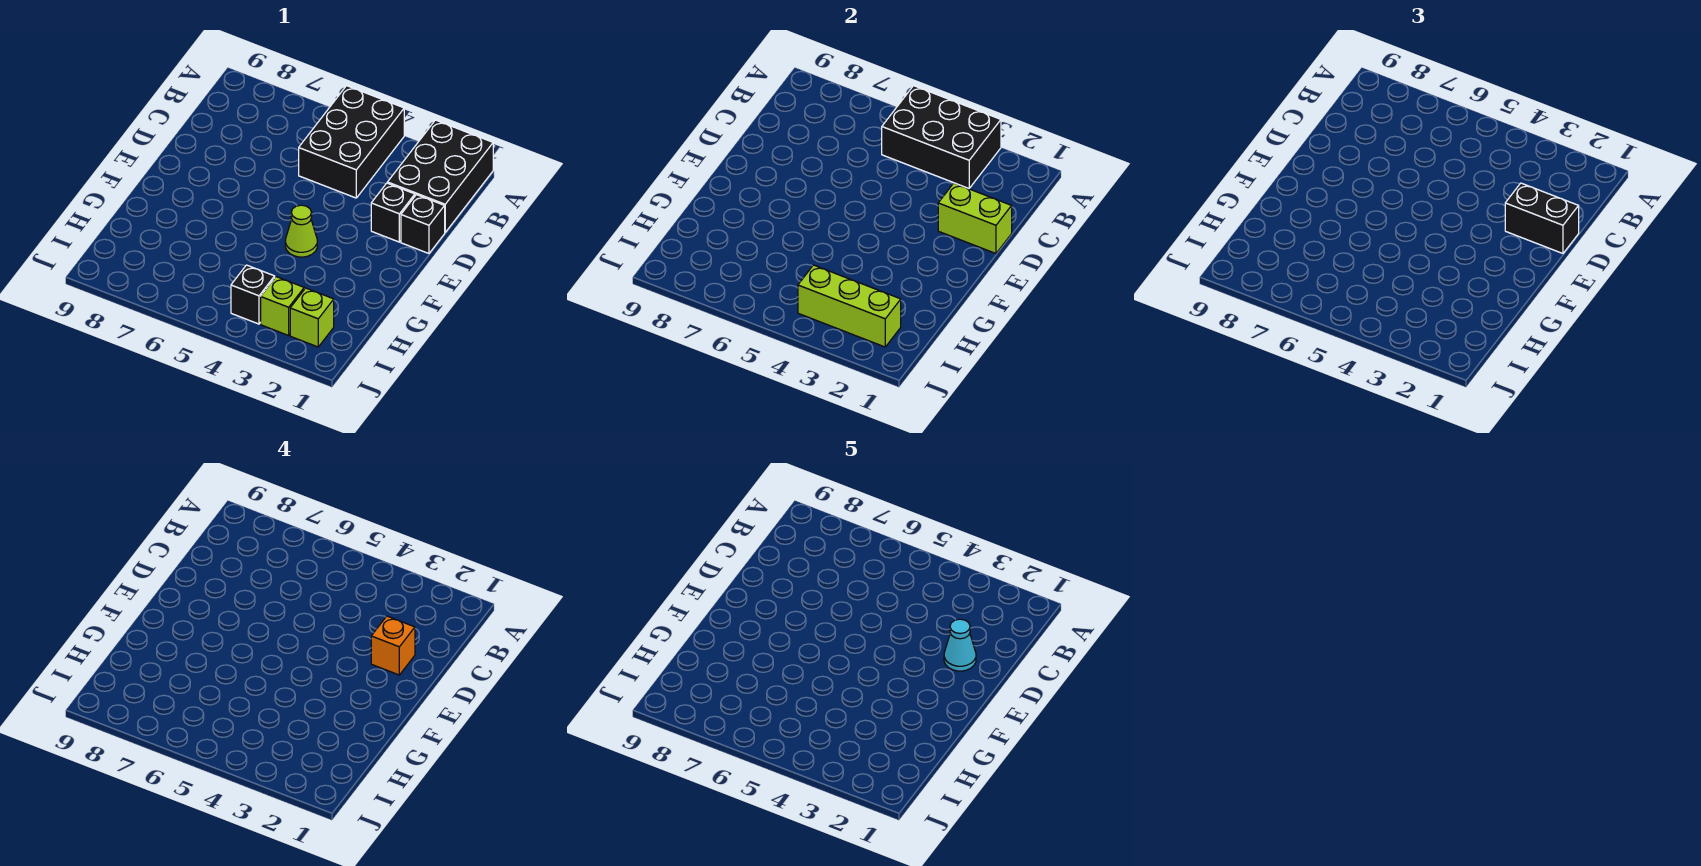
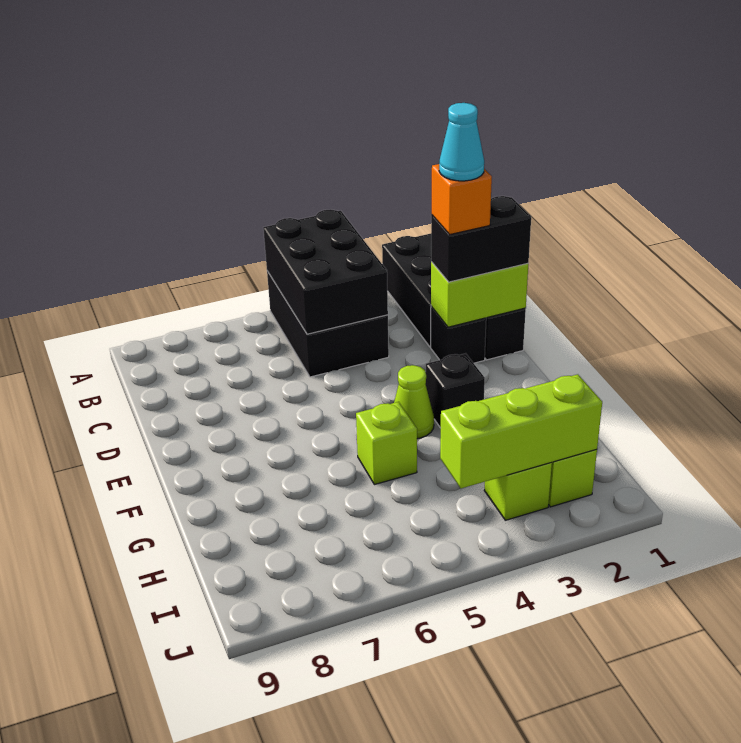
black 2x3 brick [882,86,1001,189] -> black 2x3 brick turned to [263,209,388,334]
none -> lime 1x1 brick [356,402,417,485]
black 1x1 brick [231,265,275,324] -> black 1x1 brick moved to [426,353,485,428]

